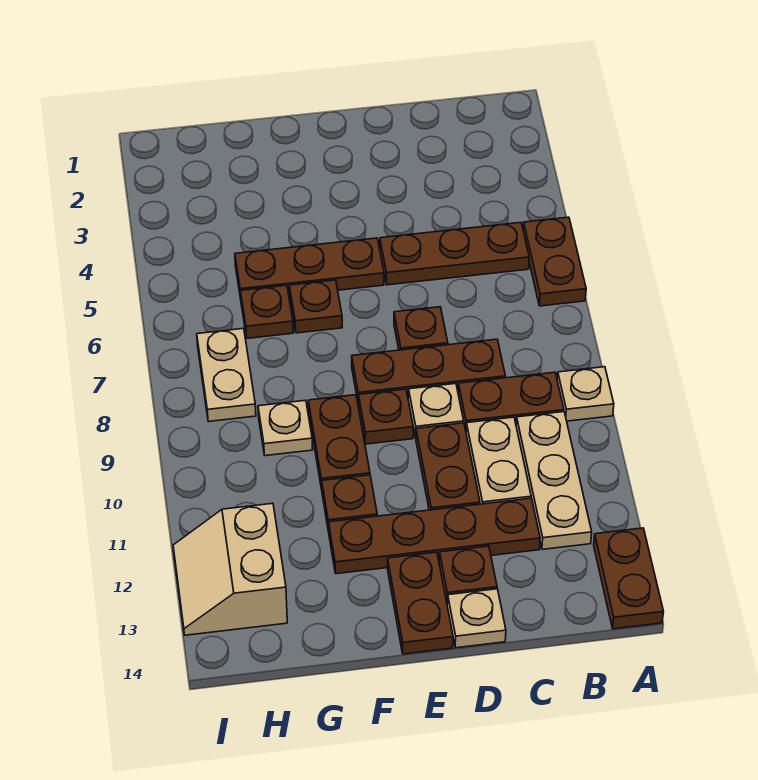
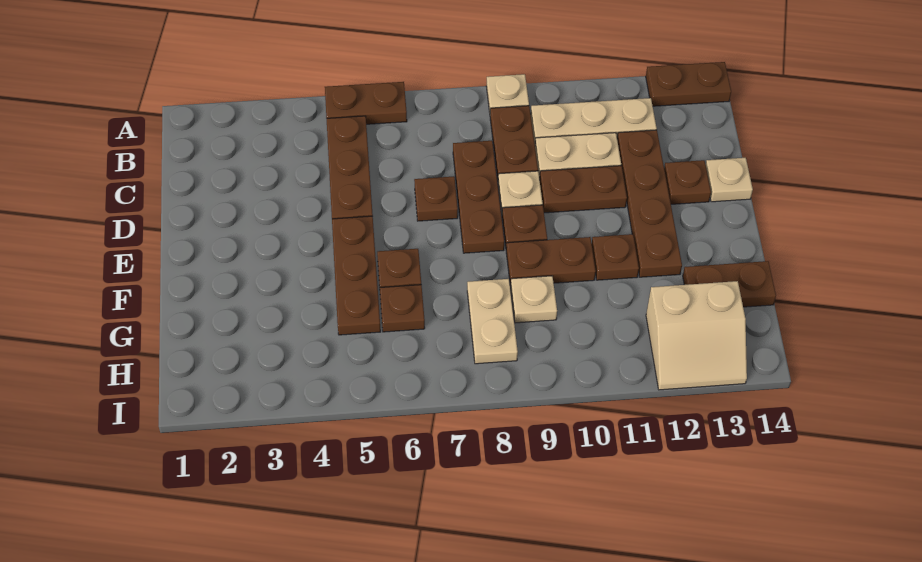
brown 1x2 plate [388,552,453,654] -> brown 1x2 plate moved to [683,261,776,307]
tan 1x2 plate [197,328,256,422] -> tan 1x2 plate turned to [467,279,518,364]

